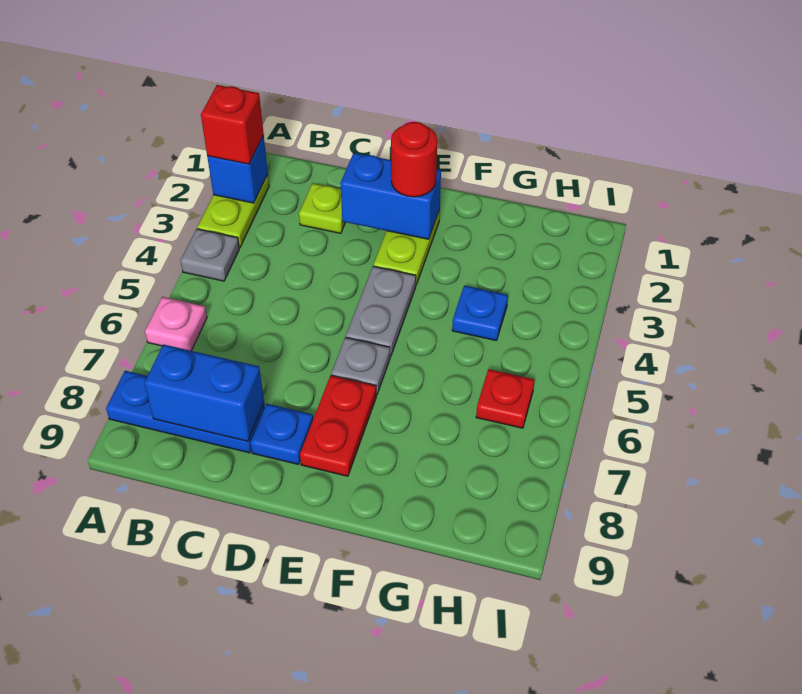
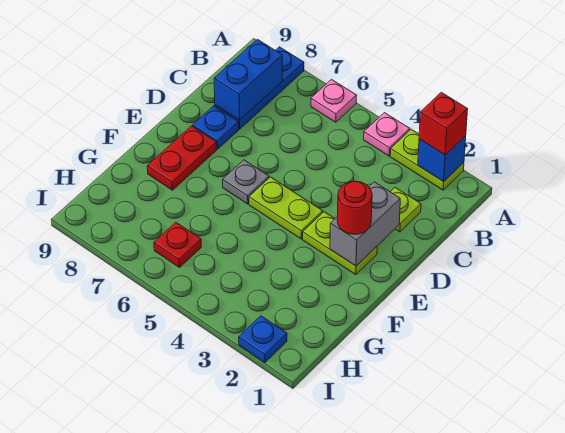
grey 1x1 plate [181,229,239,281] -> pink 1x1 plate [364,113,410,156]
blue 1x2 brick [340,153,441,239] -> grey 1x2 brick [330,182,400,266]
grey 1x2 plate [346,266,416,357] -> lime 1x2 plate [249,177,323,239]
red 1x2 plate [300,375,376,476] -> red 1x2 plate turned to [147,126,216,190]
blue 1x1 plate [452,286,508,341] -> blue 1x1 plate moved to [239,316,287,362]

